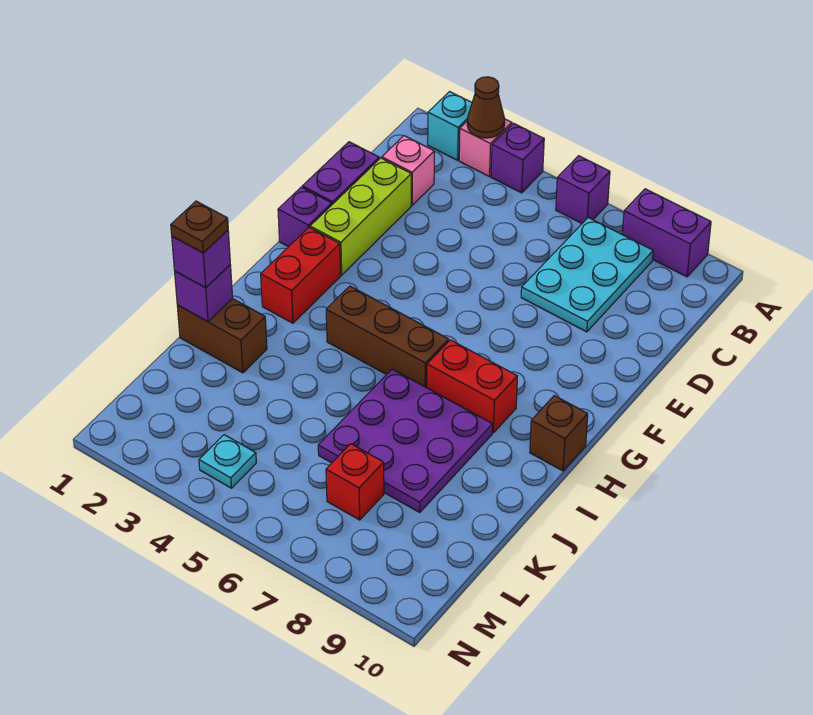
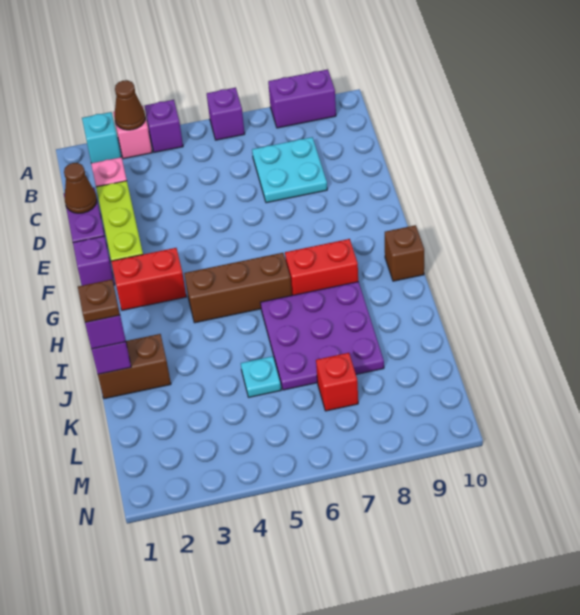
cyan 2x3 plate [521,218,653,332] -> cyan 2x2 plate [252,137,327,203]
none -> brown 1x1 cone [64,163,97,213]
red 1x2 brick [261,227,341,323] -> red 1x2 brick turned to [111,248,186,310]
cyan 1x1 plate [199,435,256,488] -> cyan 1x1 plate moved to [241,356,281,397]

